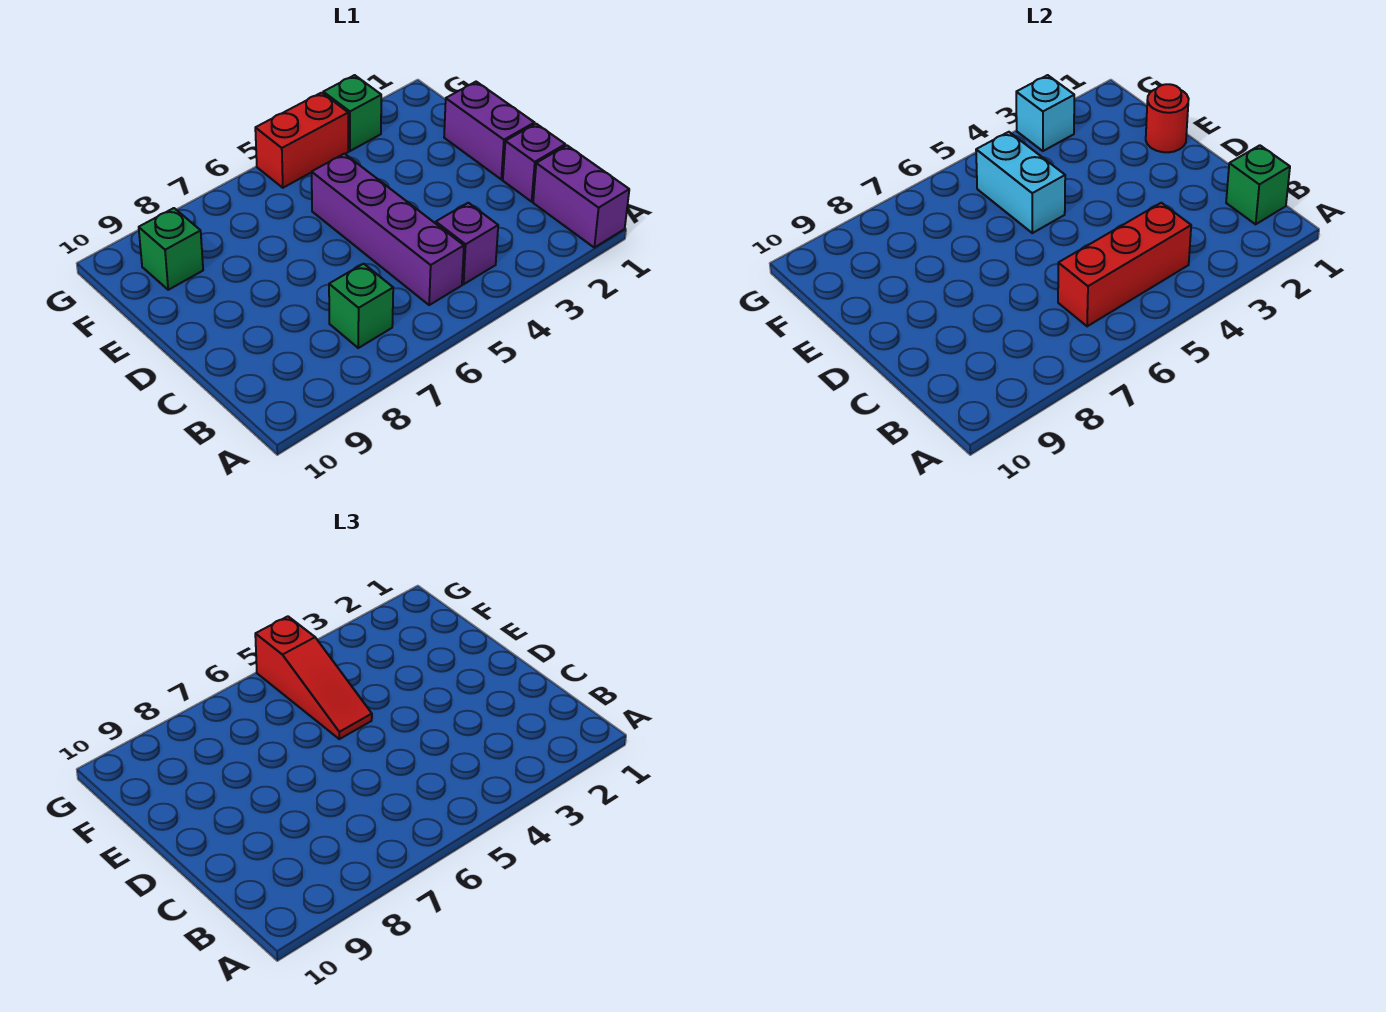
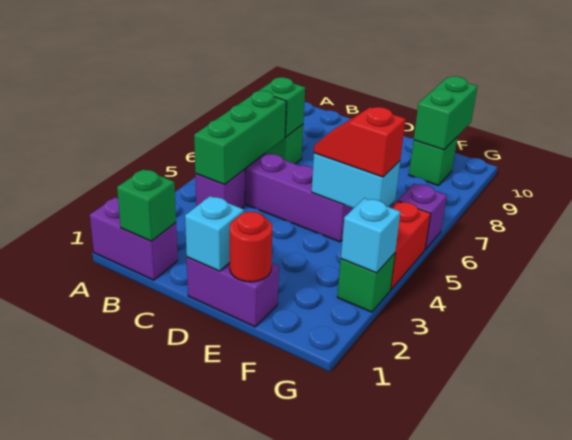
red 1x3 brick [1058,203,1191,326] -> green 1x3 brick [194,91,286,185]
none -> green 1x1 brick [259,77,305,137]
purple 1x1 brick [503,124,565,202] -> purple 1x1 brick moved to [398,184,447,249]
none -> cyan 1x1 brick [185,196,244,271]
red 1x3 slope [255,616,372,739] -> red 1x2 slope [314,107,406,177]
none -> green 1x2 brick [414,76,477,150]

